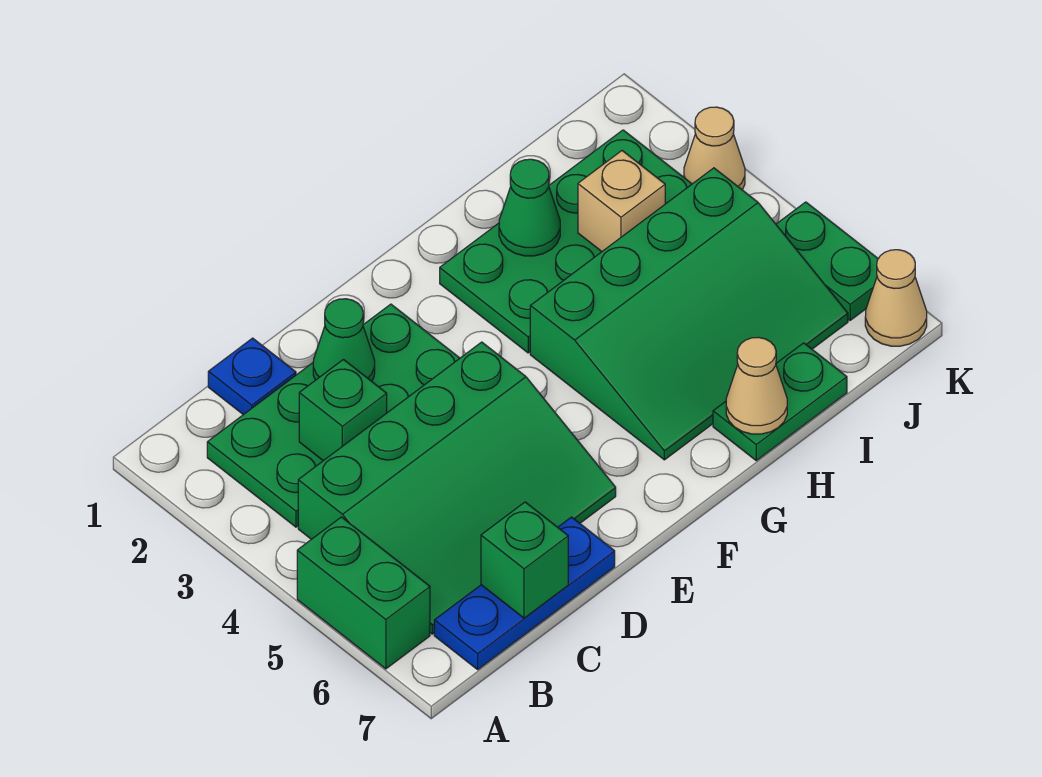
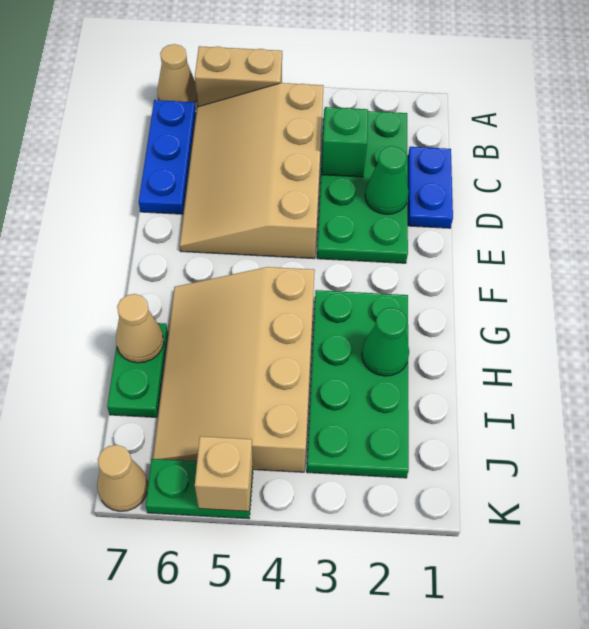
green 1x2 brick [297,517,430,669] -> tan 1x2 brick [195,46,282,107]
green 3x4 slope [298,342,616,634] -> tan 3x4 slope [180,83,324,259]
blue 1x1 plate [208,338,296,415] -> blue 1x2 plate [408,147,453,228]
green 1x1 brick [481,502,568,618] -> none
green 3x4 slope [530,168,848,460] -> tan 3x4 slope [153,267,315,472]
tan 1x1 brick [578,151,665,251] -> tan 1x1 brick moved to [195,436,253,511]
tan 1x1 cone [684,107,745,190] -> tan 1x1 cone moved to [157,44,197,102]

